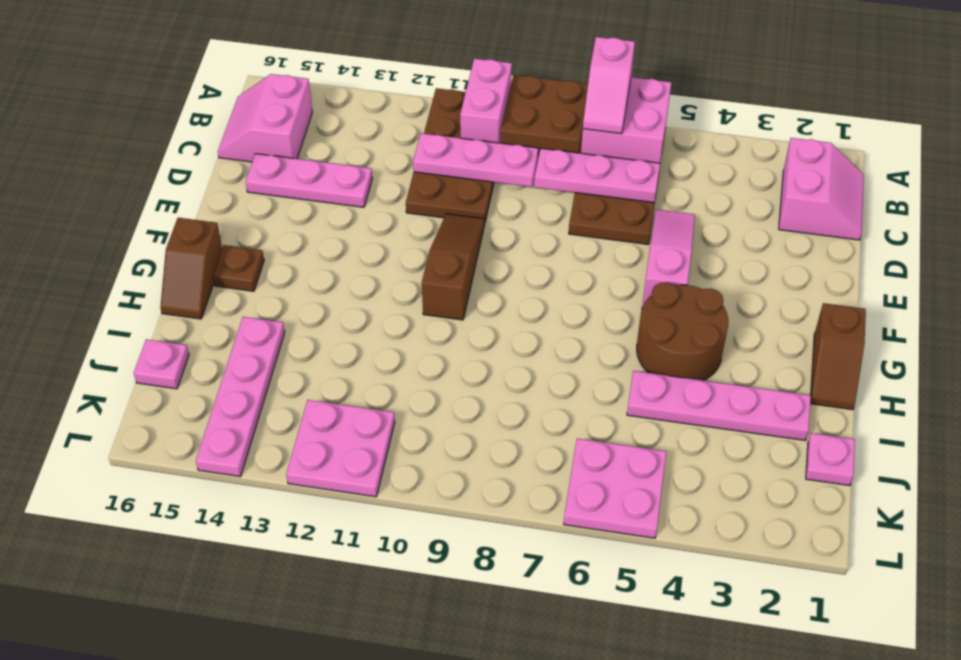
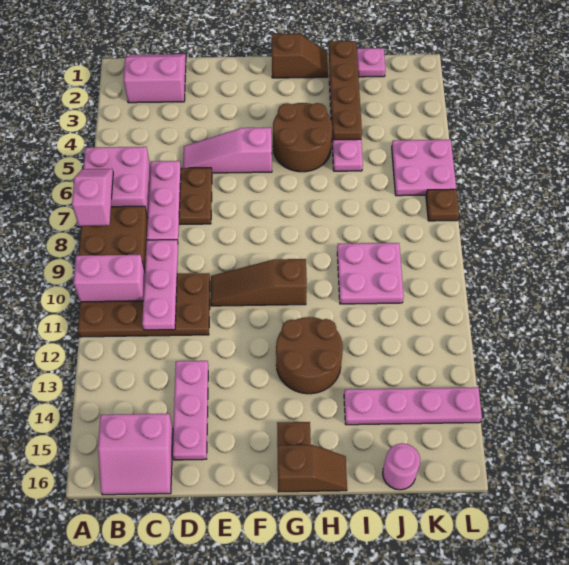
pink 1x2 slope [583,37,635,134] -> pink 1x2 slope turned to [72,169,113,226]
none -> brown 2x2 round brick [276,317,343,394]
none -> brown 1x4 plate [329,41,362,140]
pink 1x1 plate [134,339,189,389] -> pink 1x1 round brick [383,443,420,490]
pink 2x2 plate [286,400,395,497] -> pink 2x2 plate moved to [337,243,404,304]
none -> brown 1x1 plate [426,189,459,221]

